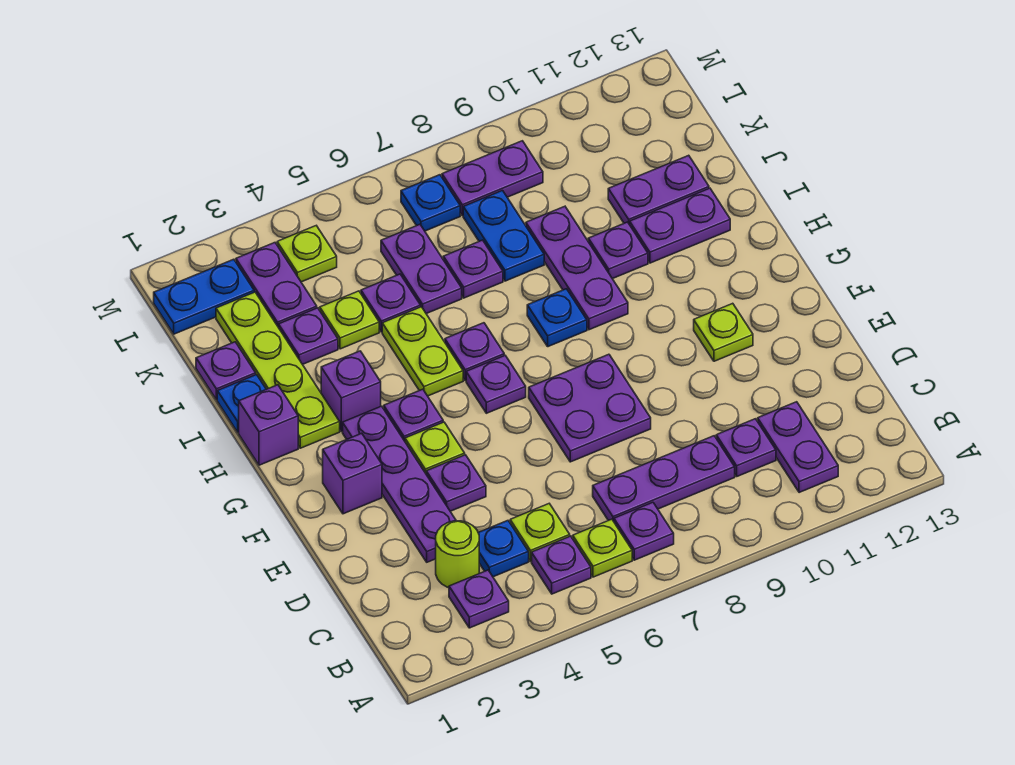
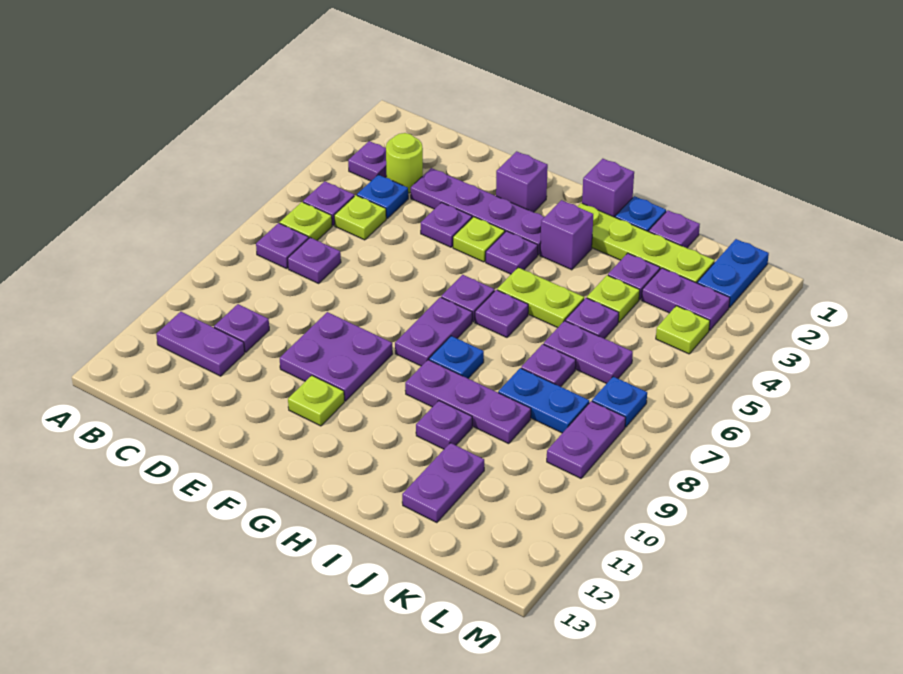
purple 1x3 plate [593,436,735,521] -> purple 1x1 plate [288,238,341,283]
purple 2x2 plate [529,354,651,462] -> purple 2x2 plate moved to [280,312,393,401]
purple 1x2 plate [630,188,730,263] -> purple 1x2 plate moved to [395,297,472,366]

